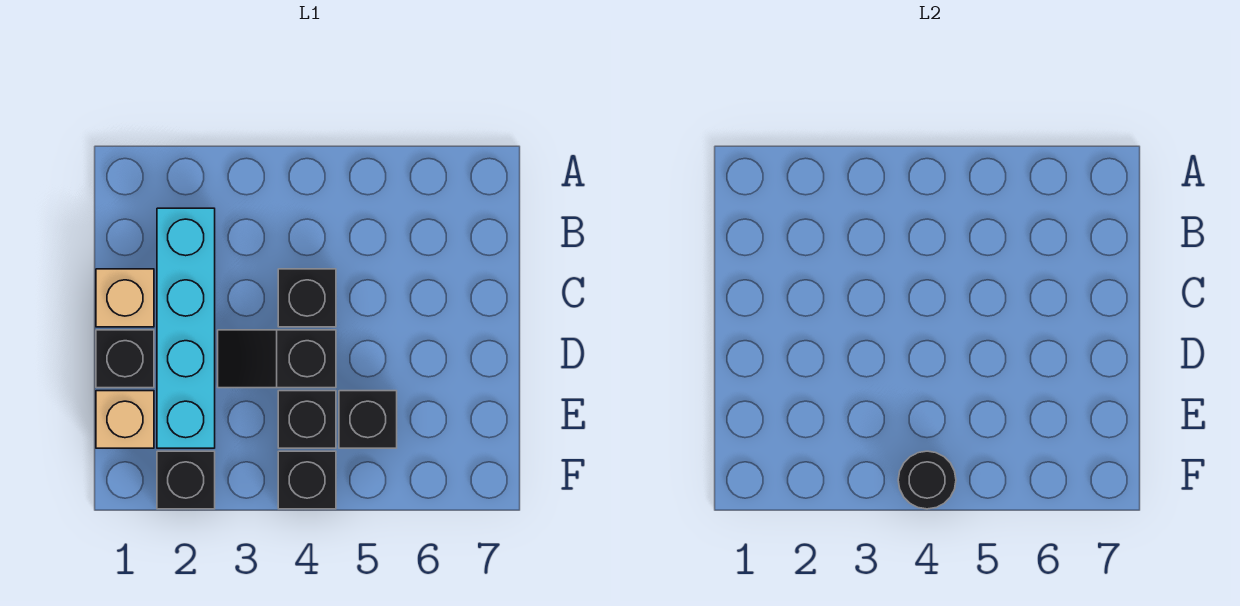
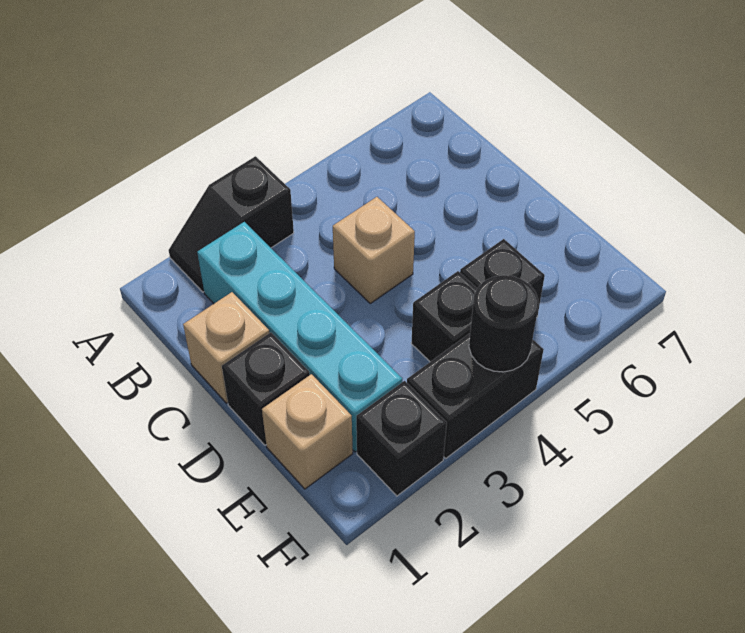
black 1x1 brick [278,269,336,327] -> tan 1x1 brick [333,197,415,303]
black 1x2 slope [218,330,336,388] -> black 1x2 slope moved to [169,156,294,292]
black 1x1 brick [278,451,336,509] -> black 1x2 brick [407,333,544,458]

